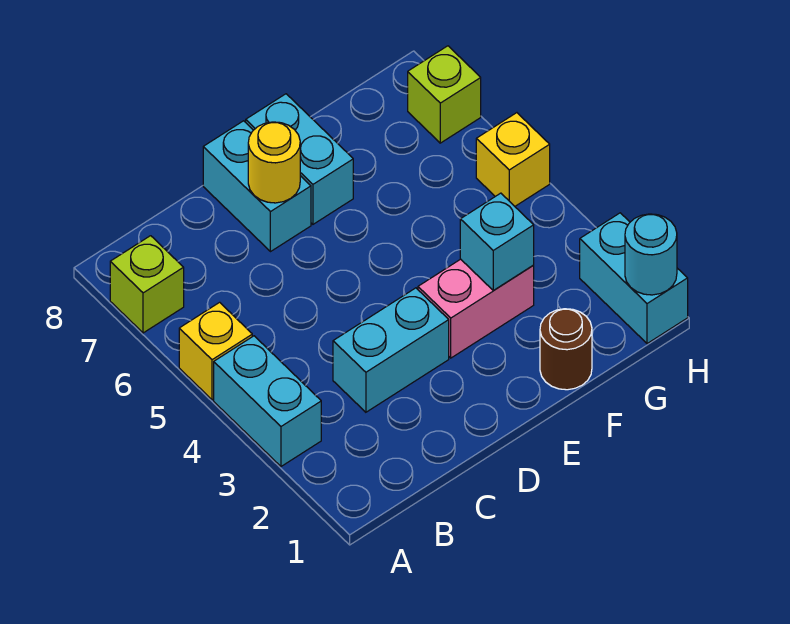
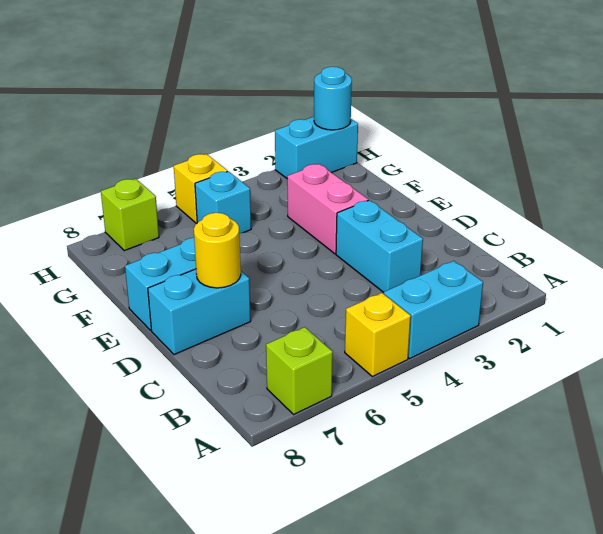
brown 1x1 round brick [540,309,592,390] -> none
cyan 1x1 brick [460,193,534,291] -> cyan 1x1 brick moved to [195,171,251,234]

